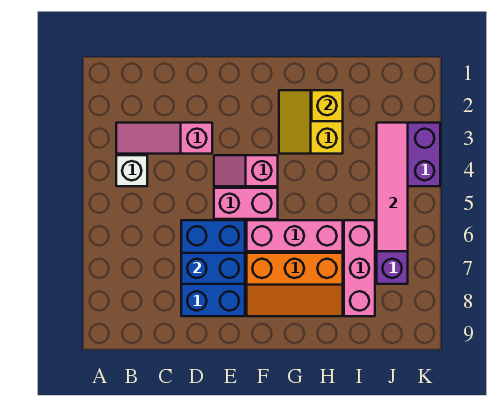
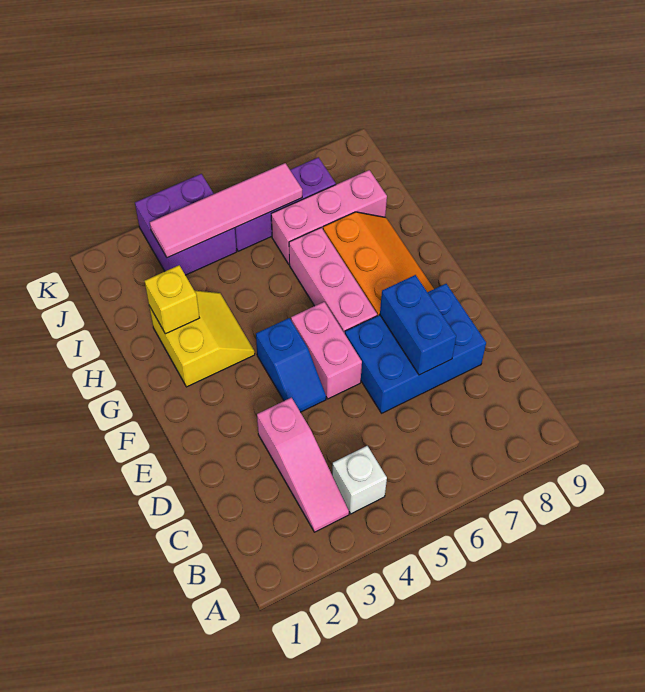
pink 1x2 slope [214,155,278,186] -> blue 1x2 slope [256,318,326,412]
yellow 2x2 slope [279,90,343,154] -> yellow 2x2 slope turned to [149,291,255,387]

